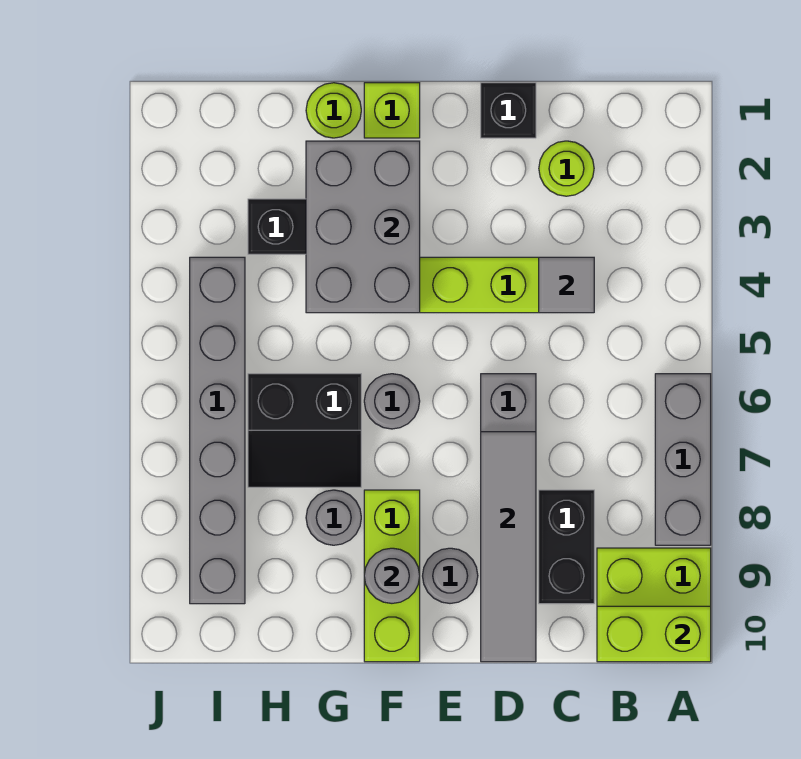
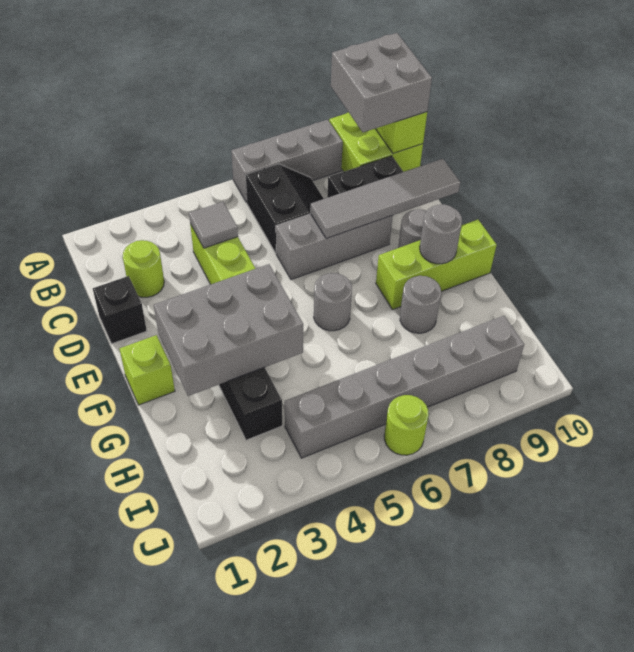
none -> grey 2x2 brick [331,33,432,132]
lime 1x1 round brick [306,83,361,138] -> lime 1x1 round brick moved to [384,395,429,455]
black 2x2 slope [248,374,361,487] -> black 2x2 slope moved to [246,164,324,253]

